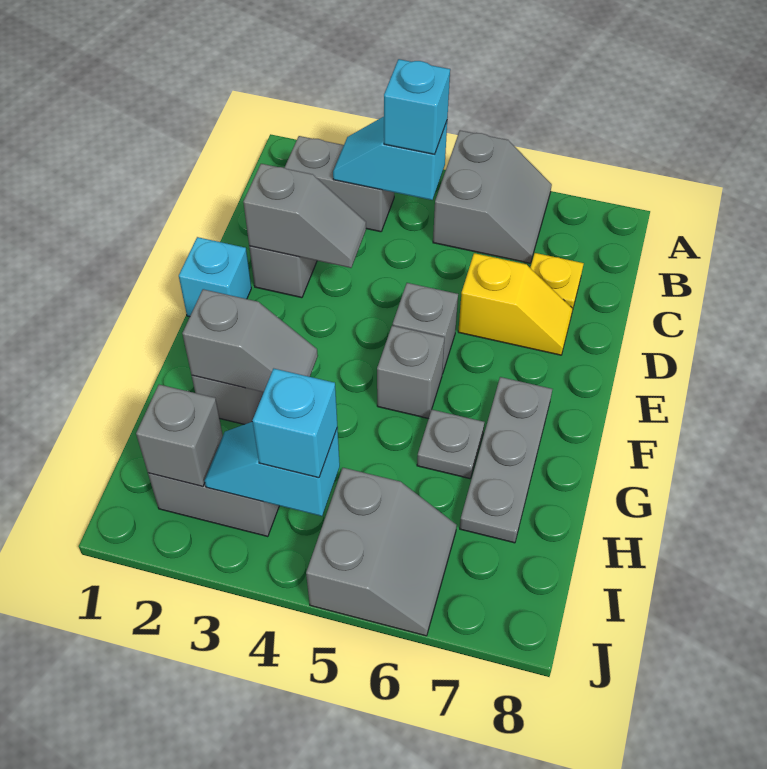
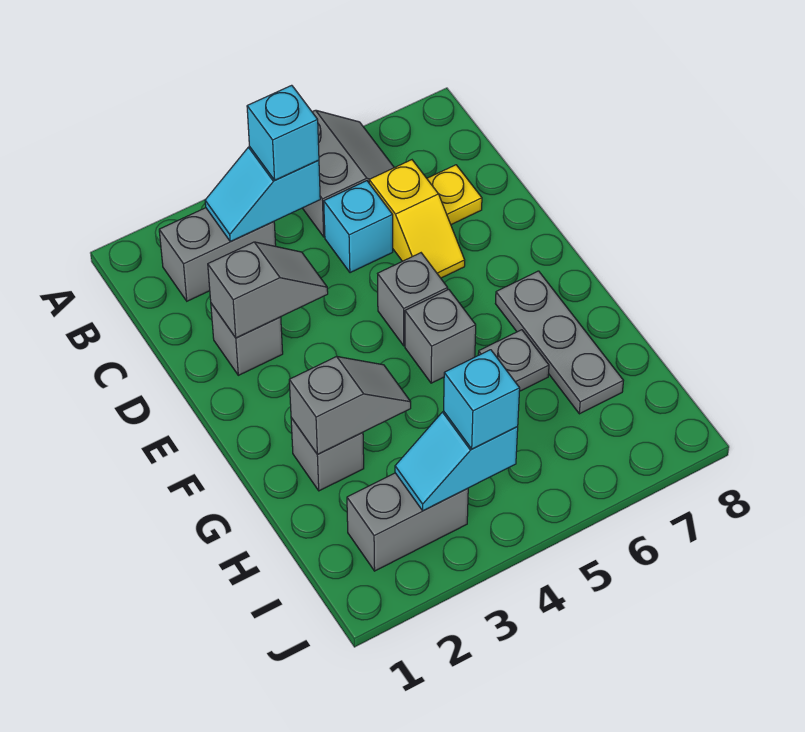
yellow 1x2 slope [458,253,573,355] -> yellow 1x2 slope turned to [369,160,465,278]
cyan 1x1 brick [179,237,251,317] -> cyan 1x1 brick moved to [324,181,393,273]
grey 1x1 brick [136,385,223,487] -> none
grey 2x2 slope [306,468,457,636] -> none

